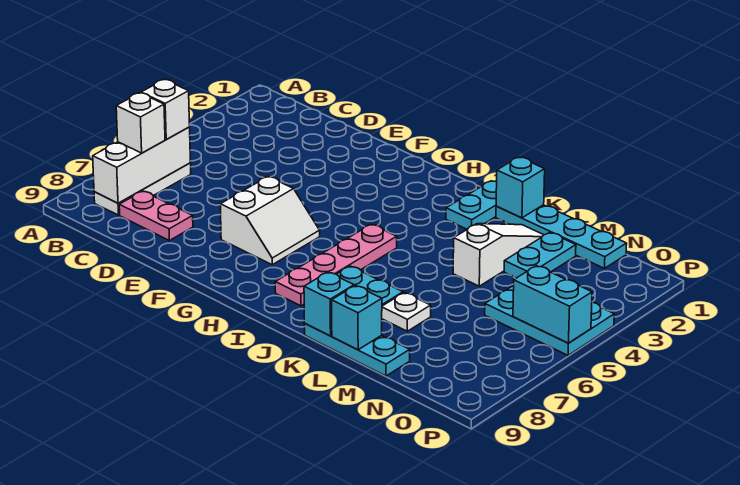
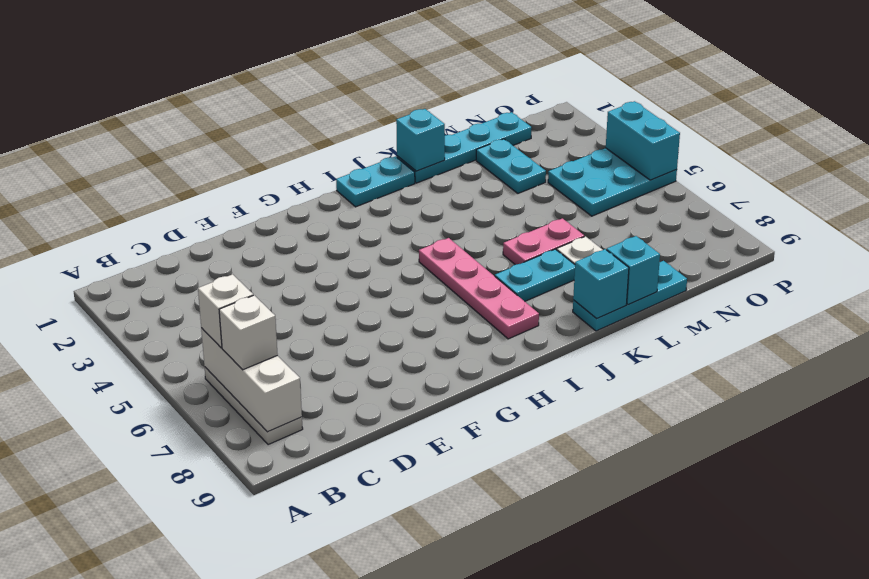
pink 1x2 plate [119,191,193,240] -> pink 1x2 plate moved to [503,218,584,265]
white 2x2 slope [220,177,320,265] -> none
cyan 1x2 plate [446,181,497,229] -> cyan 1x2 plate turned to [336,156,415,207]
white 1x3 slope [453,224,543,286] -> none
cyan 1x2 brick [513,266,592,343] -> cyan 1x2 brick turned to [606,101,680,180]

